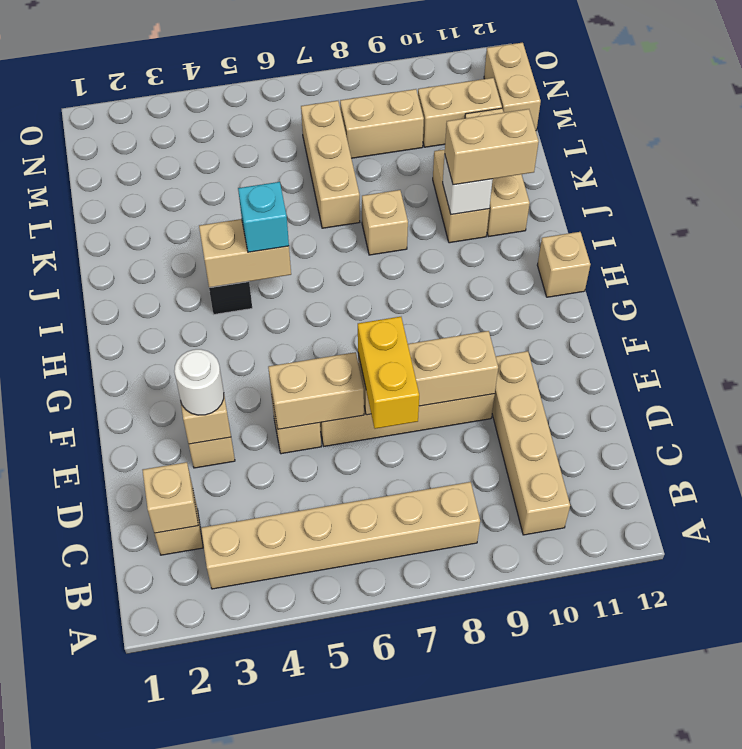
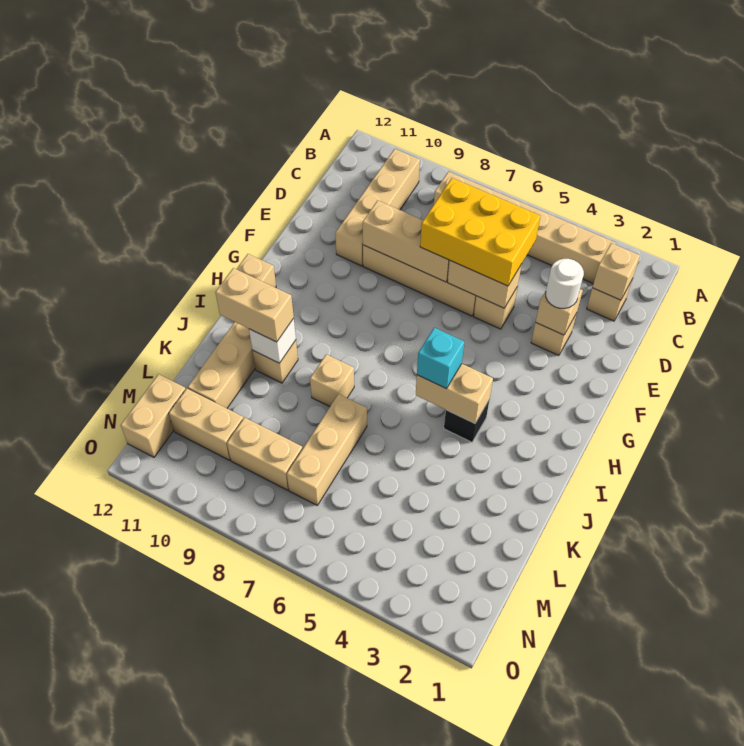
yellow 1x2 brick [358,317,419,429] -> yellow 2x3 brick [420,178,540,286]
tan 1x2 brick [433,150,489,243] -> tan 1x1 brick [252,340,298,383]

